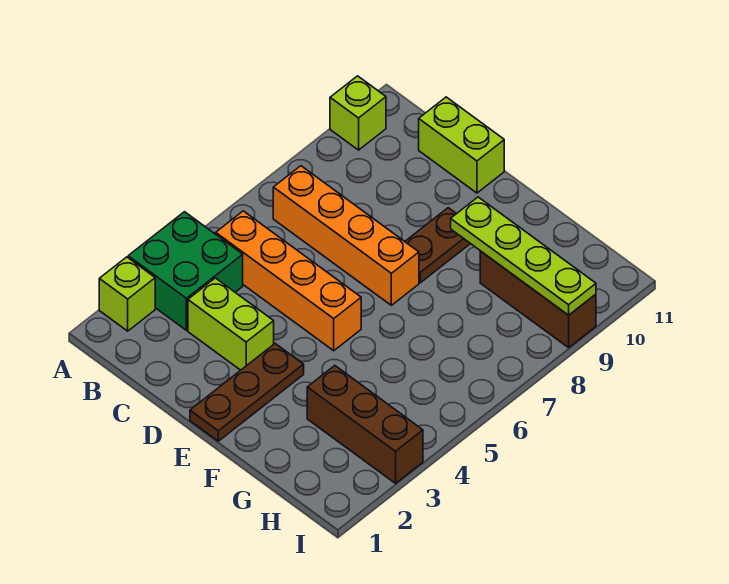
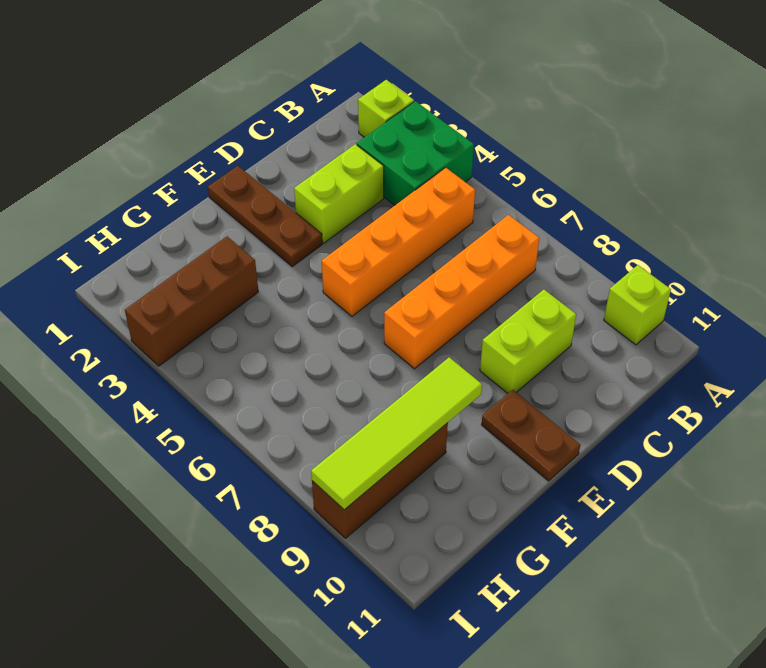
lime 1x2 brick [419,97,504,193] -> lime 1x2 brick moved to [480,290,576,393]
brown 1x2 plate [405,208,470,283] -> brown 1x2 plate moved to [482,390,580,481]
lime 1x4 plate [451,197,596,315] -> lime 1x4 tile [311,357,482,510]

